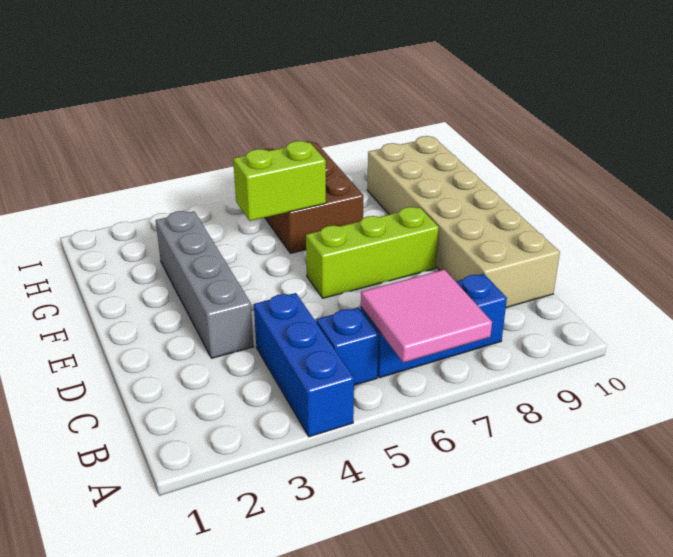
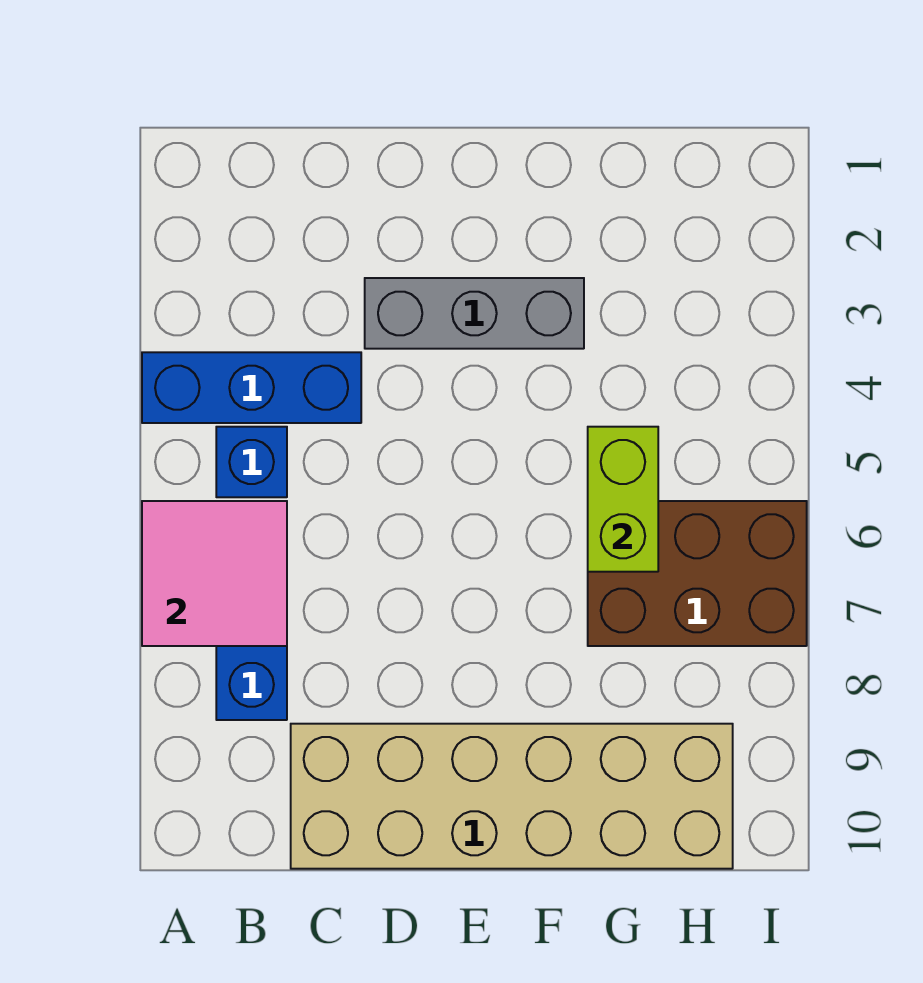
grey 1x4 brick [156,211,254,358] -> grey 1x3 brick [365,278,584,349]
lime 1x3 brick [306,207,439,298] -> none

